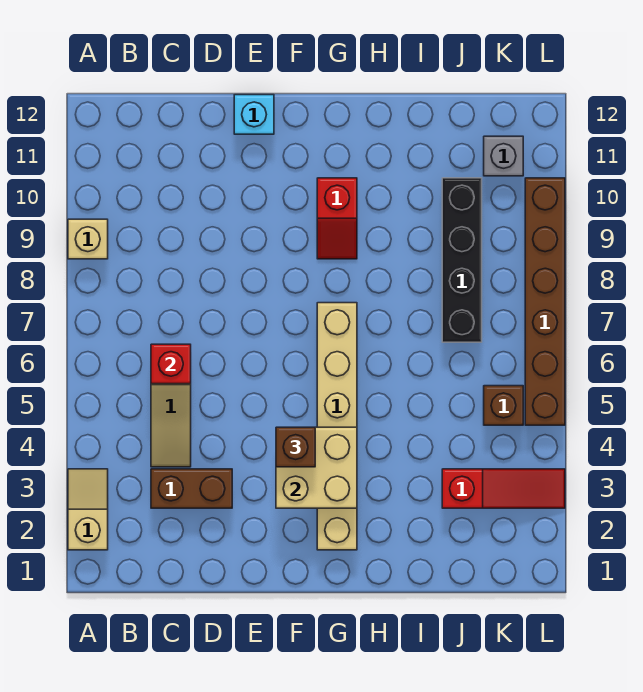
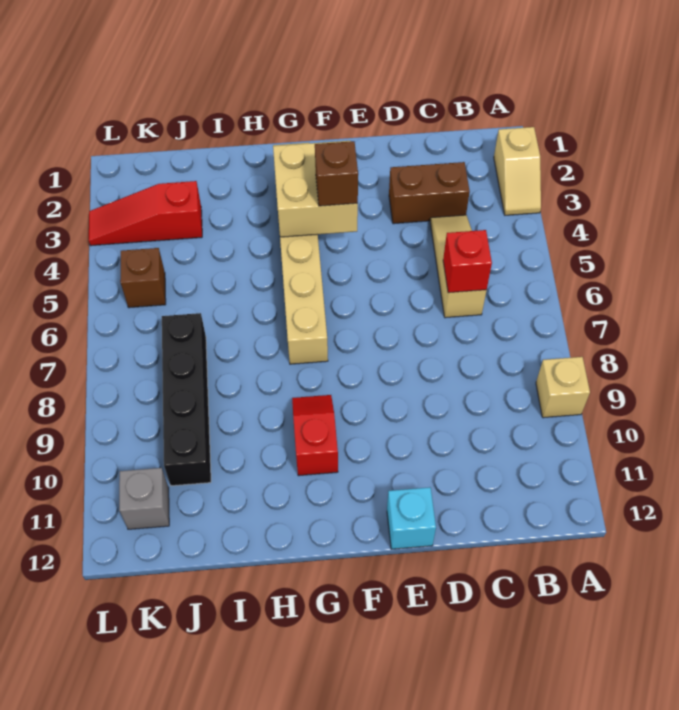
brown 1x6 brick [525,178,565,425] -> none

